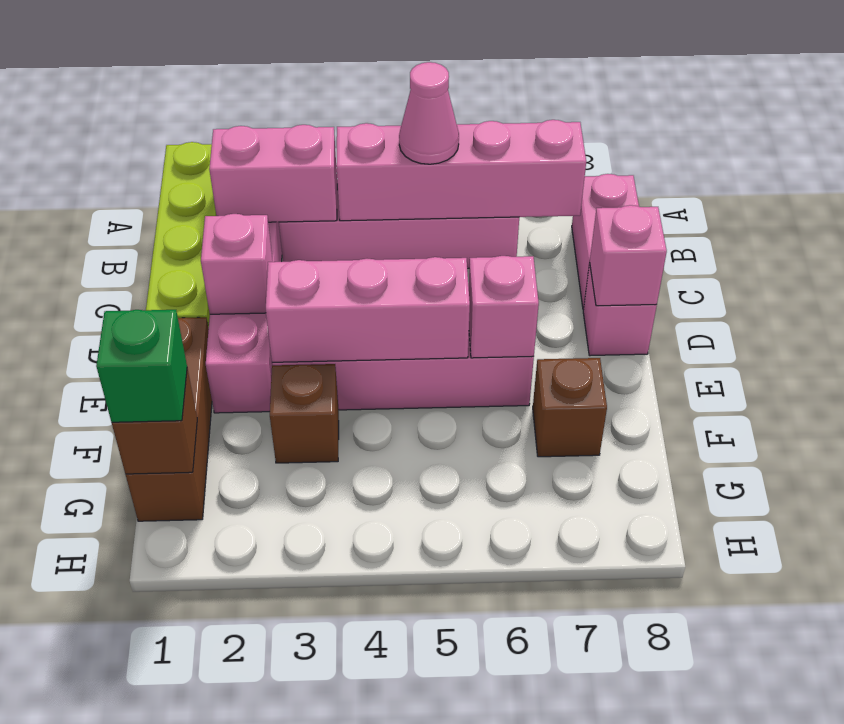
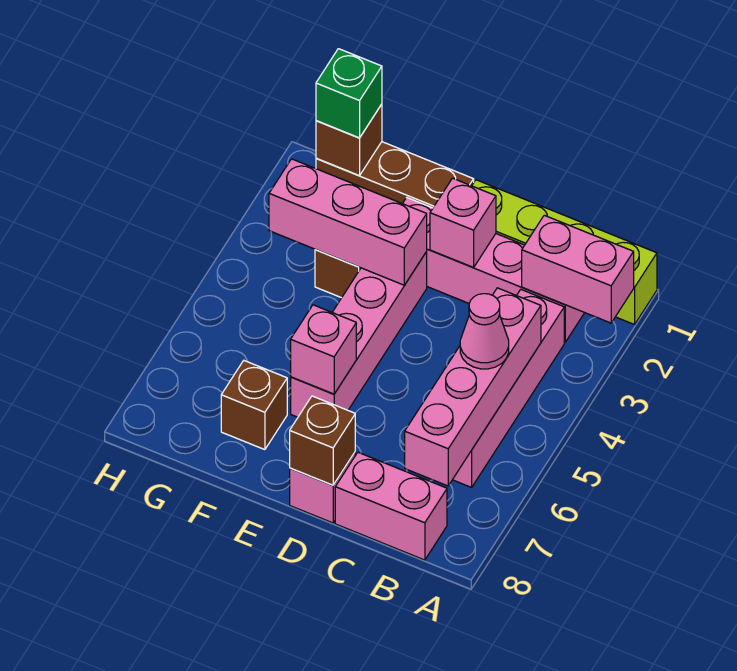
pink 1x2 brick [209,125,337,222] -> pink 1x2 brick turned to [522,215,634,323]
pink 1x1 brick [590,205,667,306] -> brown 1x1 brick [290,396,355,485]
pink 1x3 brick [266,257,470,362] -> pink 1x3 brick turned to [269,159,427,285]

